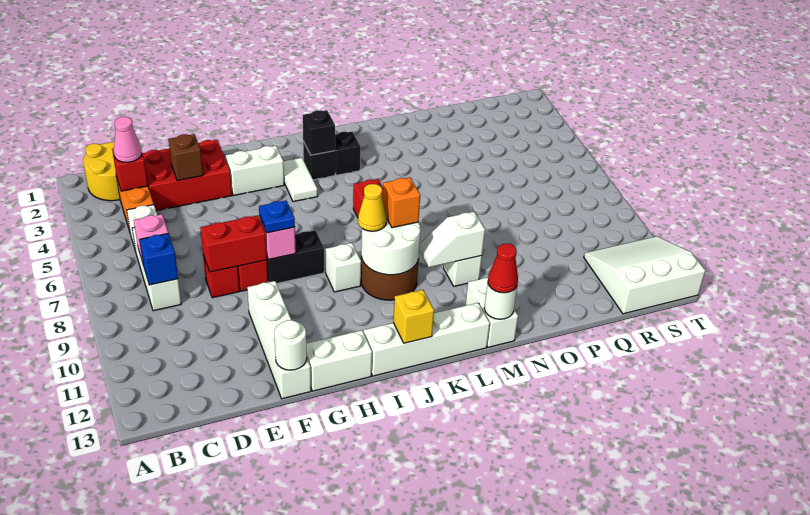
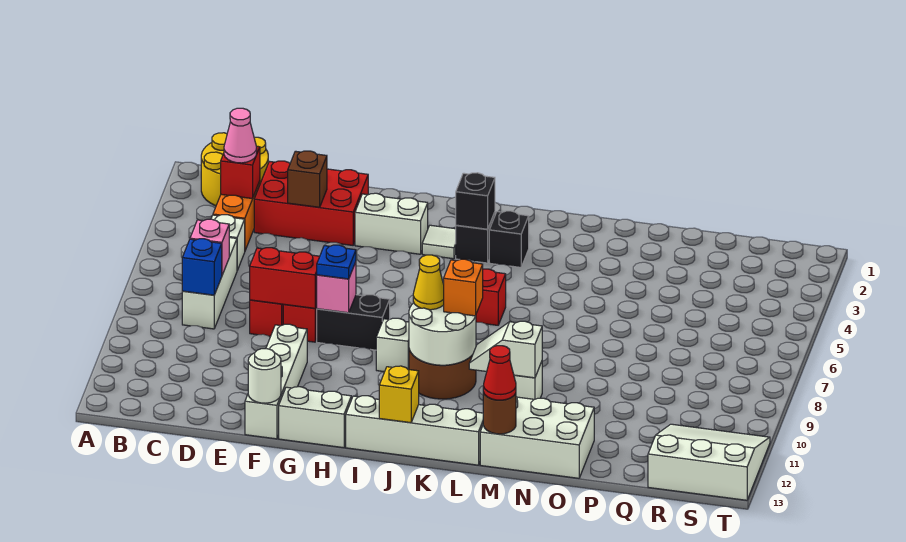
white 1x2 tile [283,158,318,202] -> white 1x1 tile [422,225,456,259]
white 1x2 brick [465,278,518,347] -> white 2x3 brick [480,397,594,478]
white 1x1 round brick [484,283,517,319] -> brown 1x1 round brick [483,392,516,434]

